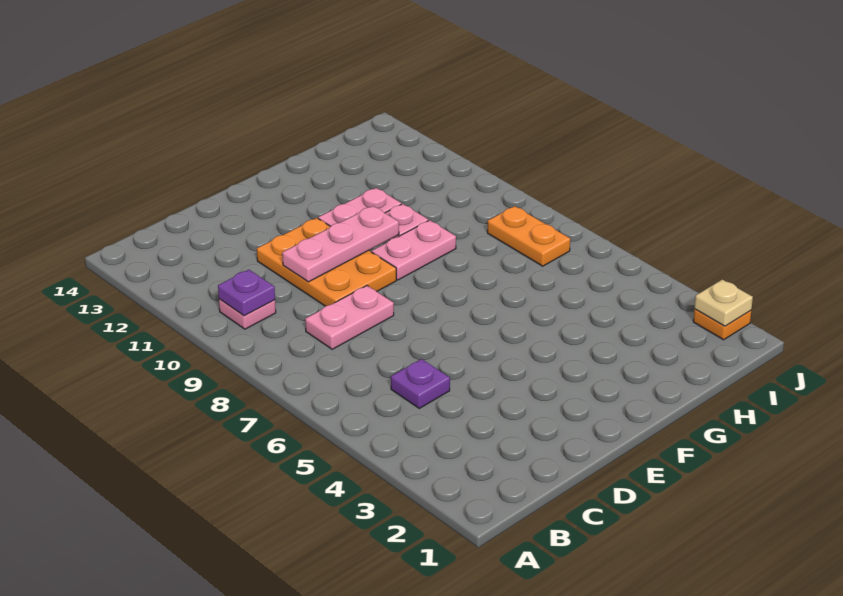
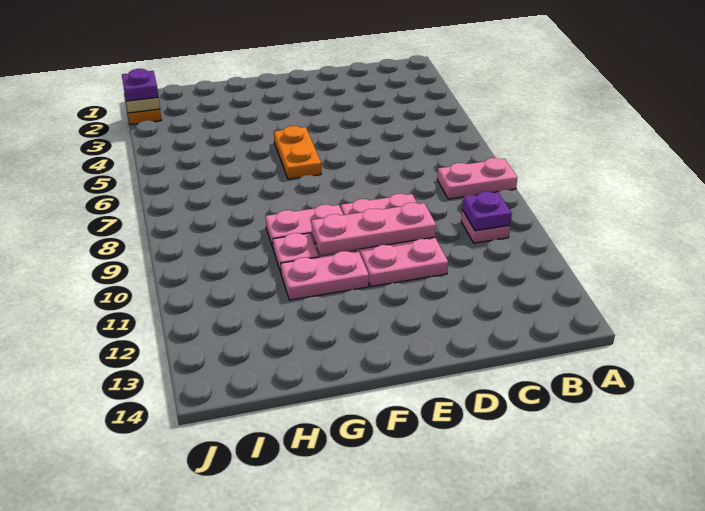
purple 1x1 plate [391,359,450,408] -> purple 1x1 plate moved to [122,69,158,101]
pink 1x2 plate [305,286,394,349] -> pink 1x2 plate moved to [437,158,517,199]
orange 2x3 plate [257,218,396,306] -> pink 2x3 plate [341,194,448,287]
orange 1x2 plate [487,206,570,266] -> orange 1x2 plate moved to [274,126,321,179]

